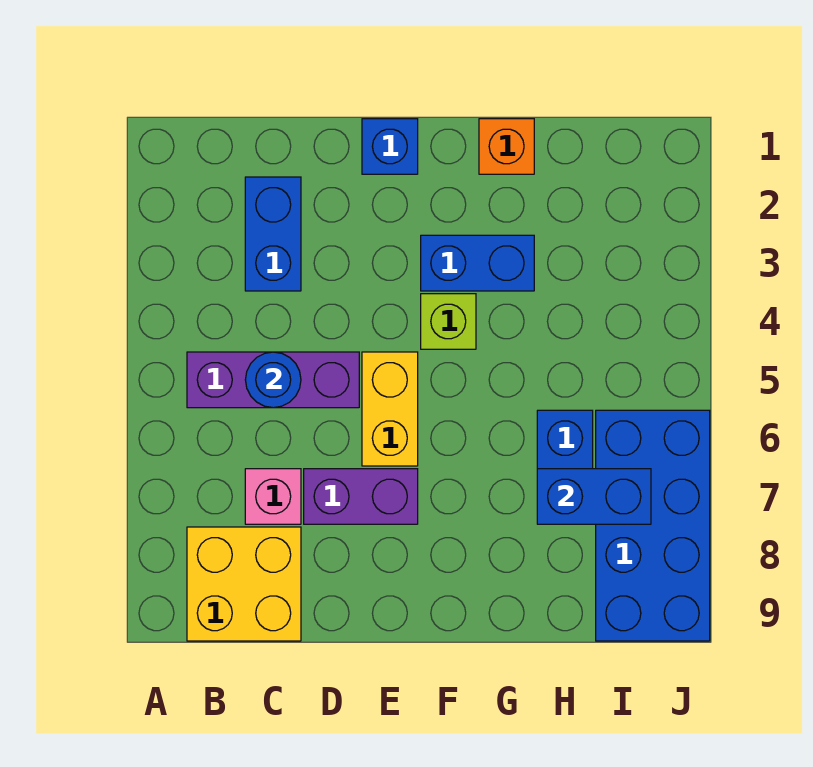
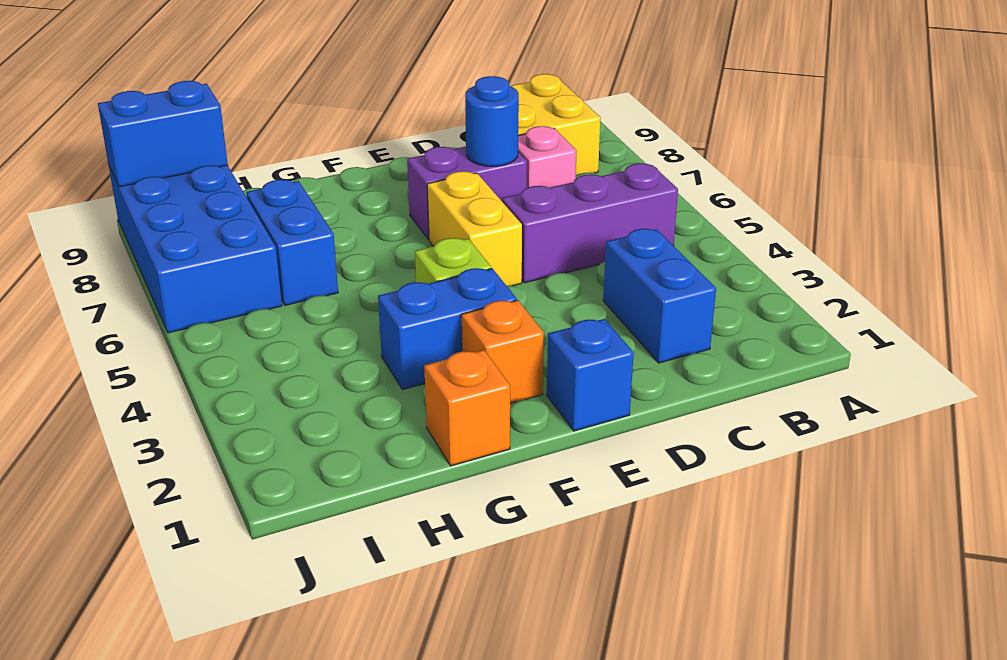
blue 1x1 round brick [245,352,301,408] -> blue 1x1 round brick moved to [465,76,519,166]
none -> orange 1x1 brick [461,300,544,403]
blue 1x2 brick [537,469,651,524] -> blue 1x2 brick moved to [98,81,228,187]

